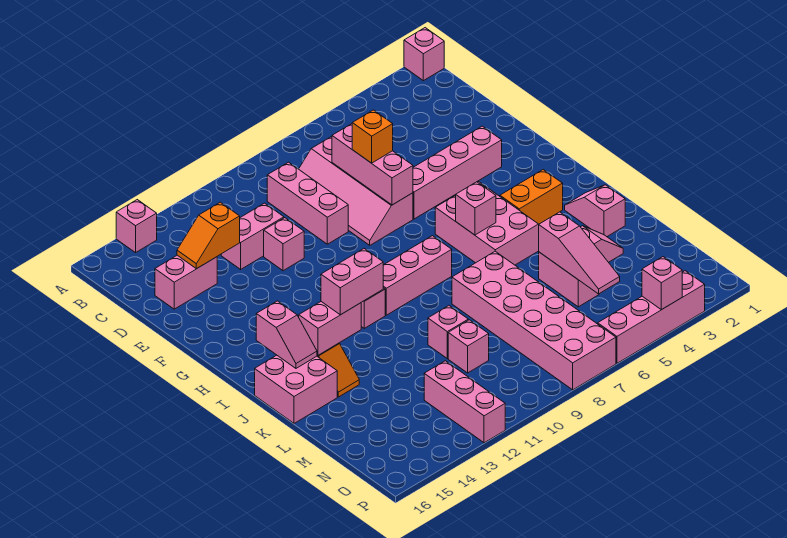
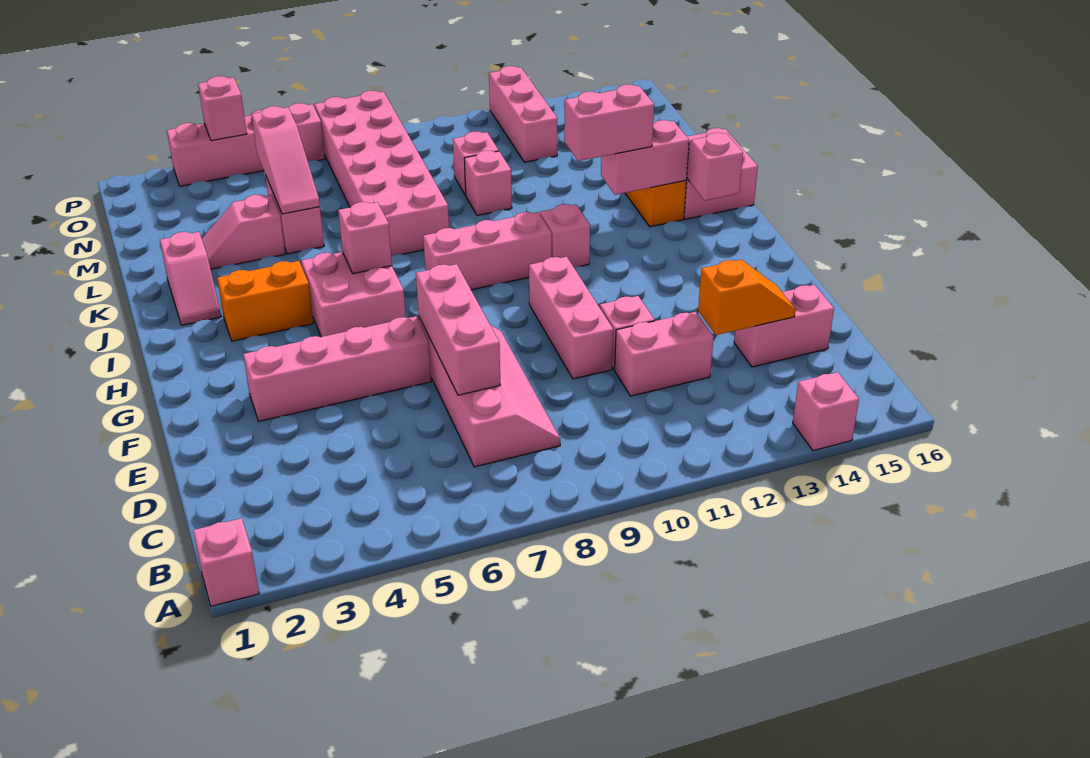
pink 1x3 brick [267,162,348,244] -> pink 1x3 brick moved to [529,257,613,379]
orange 1x1 brick [352,110,393,163] -> none
pink 2x3 brick [435,182,539,265] -> pink 2x2 brick [301,252,406,337]
pink 1x3 slope [539,212,620,294] -> pink 1x3 slope turned to [252,106,320,214]

